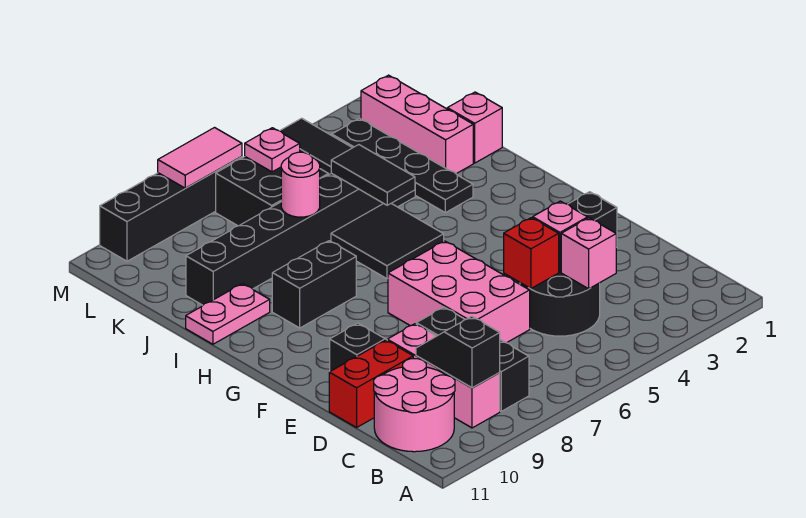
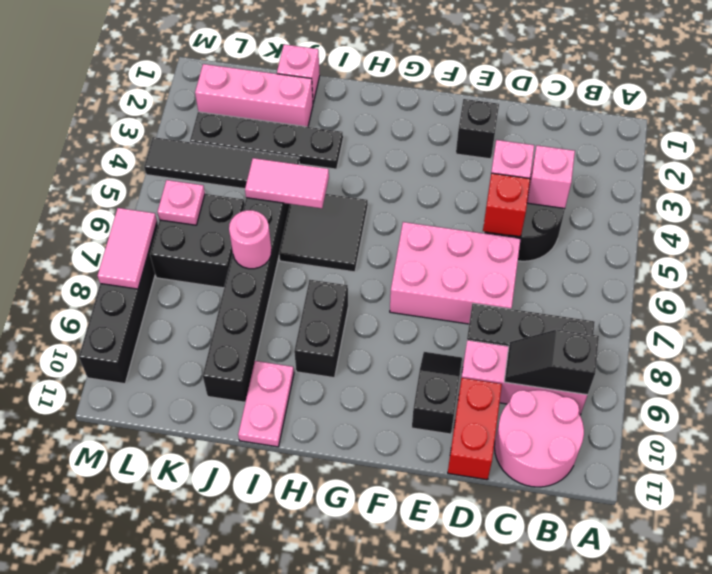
black 1x2 tile [331,145,415,205] -> pink 1x2 tile [245,158,329,208]

